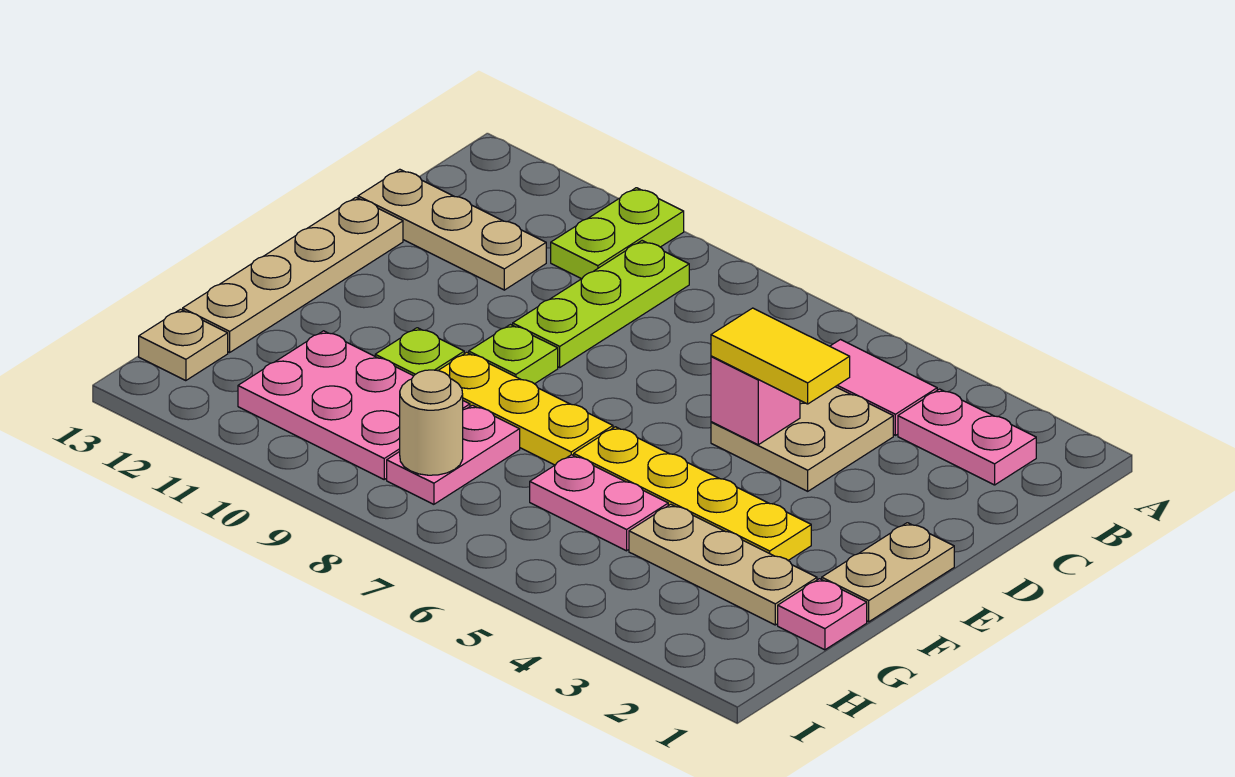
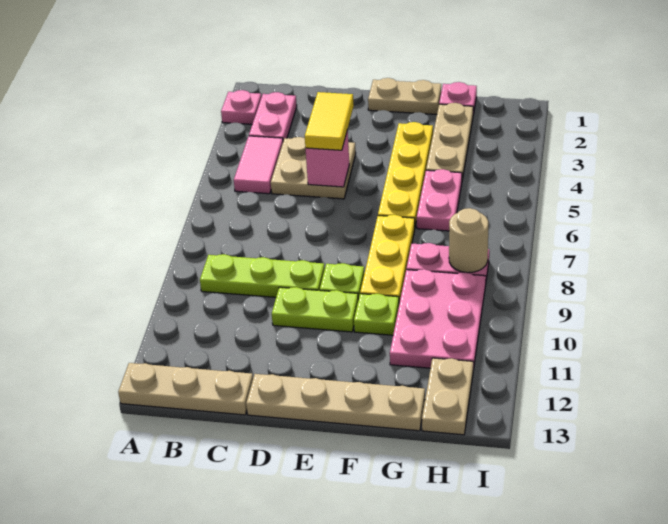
none -> pink 1x1 plate [221,90,261,124]
lime 1x2 plate [551,188,684,279] -> lime 1x2 plate moved to [272,287,358,332]
tan 1x3 plate [358,169,546,290] -> tan 1x3 plate turned to [118,363,253,415]
tan 1x1 plate [139,309,228,381] -> tan 1x2 plate [422,358,473,435]

